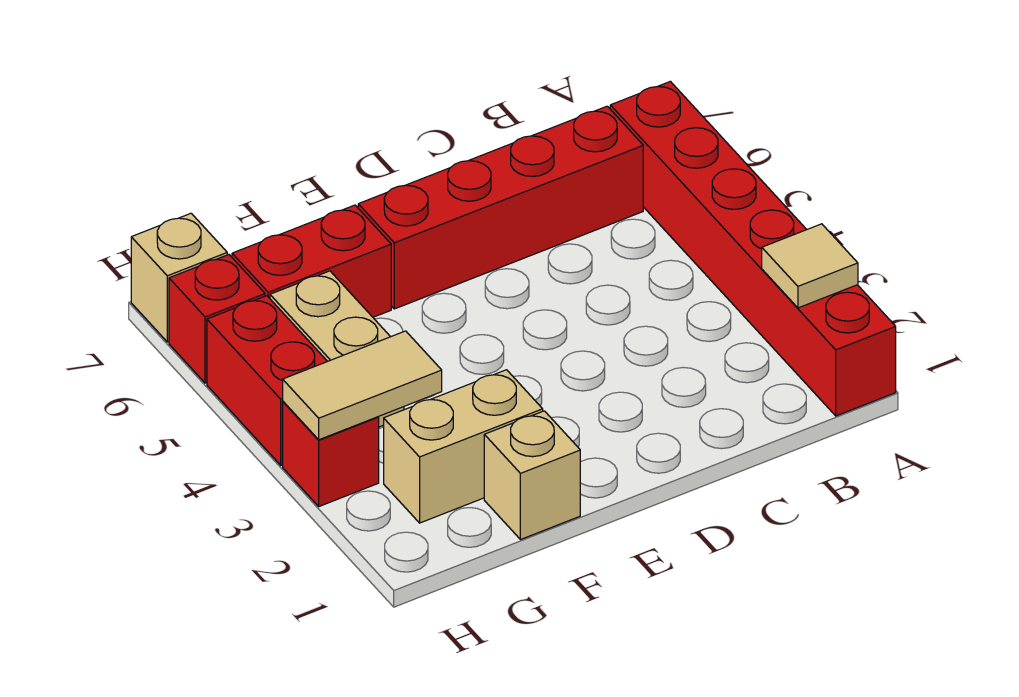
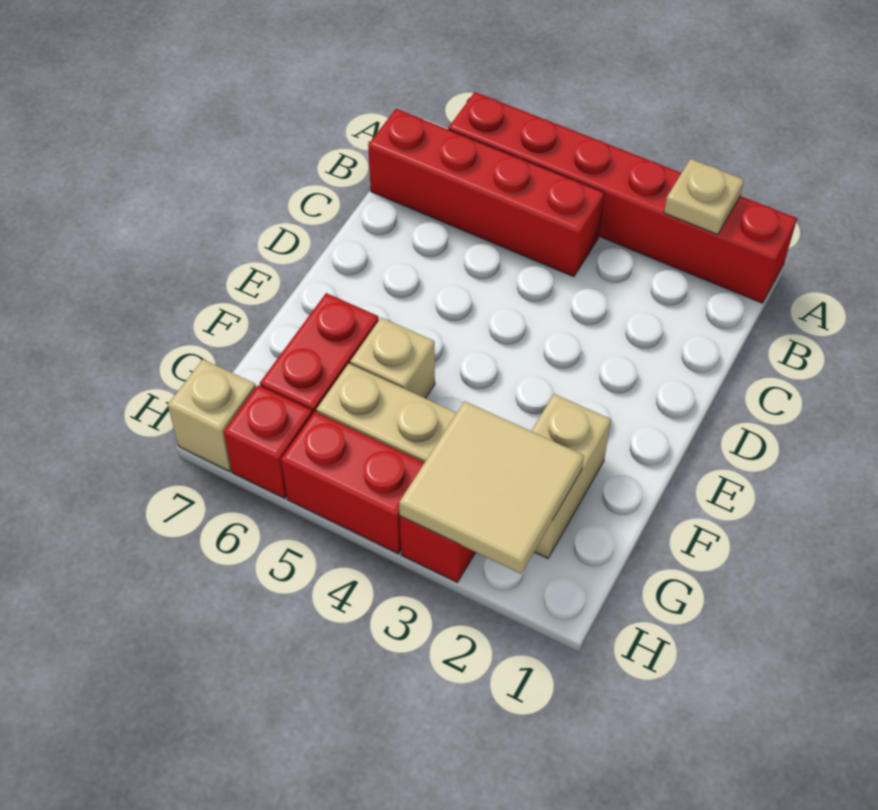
tan 1x1 tile [762,224,858,308] -> tan 1x1 plate [664,159,744,235]
red 1x4 brick [358,106,643,309] -> red 1x4 brick turned to [368,109,604,277]
tan 1x1 brick [484,411,580,540] -> tan 1x1 brick moved to [350,318,435,398]
tan 1x2 tile [283,331,442,440] -> tan 2x2 tile [399,401,584,574]

